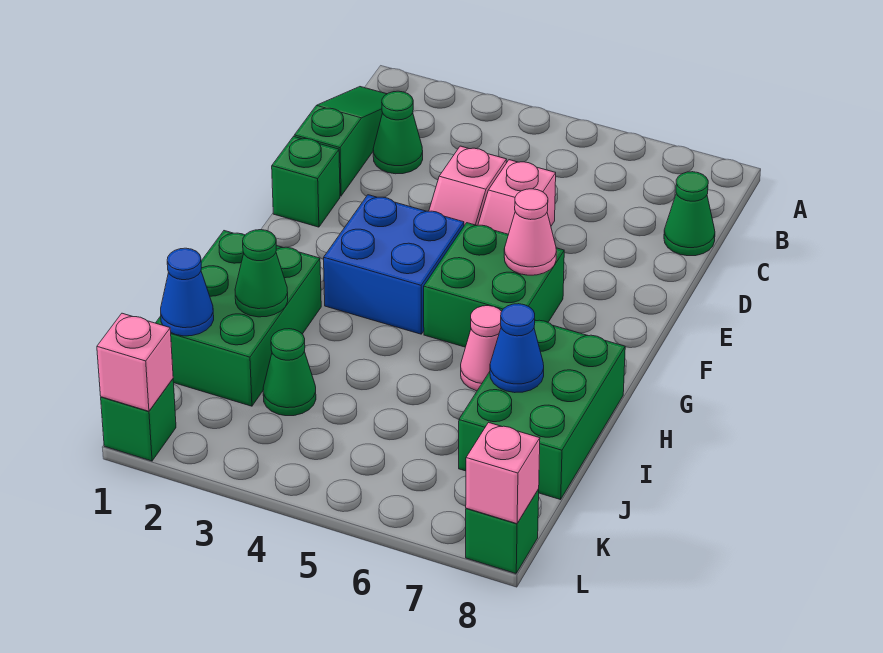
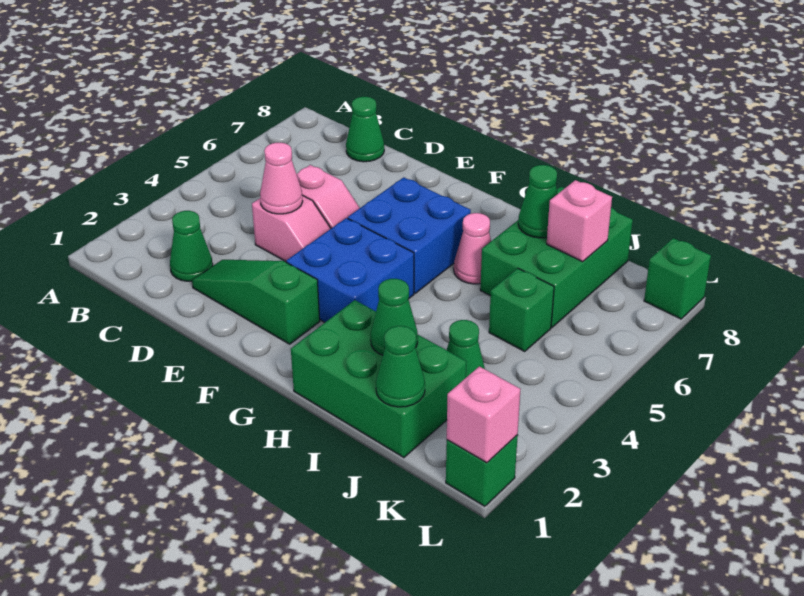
green 1x3 slope [294,87,386,196] -> green 1x3 slope moved to [192,260,320,344]
green 1x1 brick [272,137,340,227] -> green 1x1 brick moved to [489,268,554,351]
green 2x2 brick [424,223,564,347] -> blue 2x2 brick [348,177,471,293]
pink 1x1 cone [504,189,556,275] -> pink 1x1 cone moved to [260,143,303,214]
green 2x3 brick [459,320,625,500] -> green 2x3 brick turned to [480,187,633,327]
blue 1x1 cone [490,304,544,393] -> green 1x1 cone [518,165,557,238]
blue 1x1 cone [161,248,214,336] -> green 1x1 cone [376,326,425,407]
pink 1x1 brick [466,423,540,524] -> pink 1x1 brick moved to [547,180,612,262]

